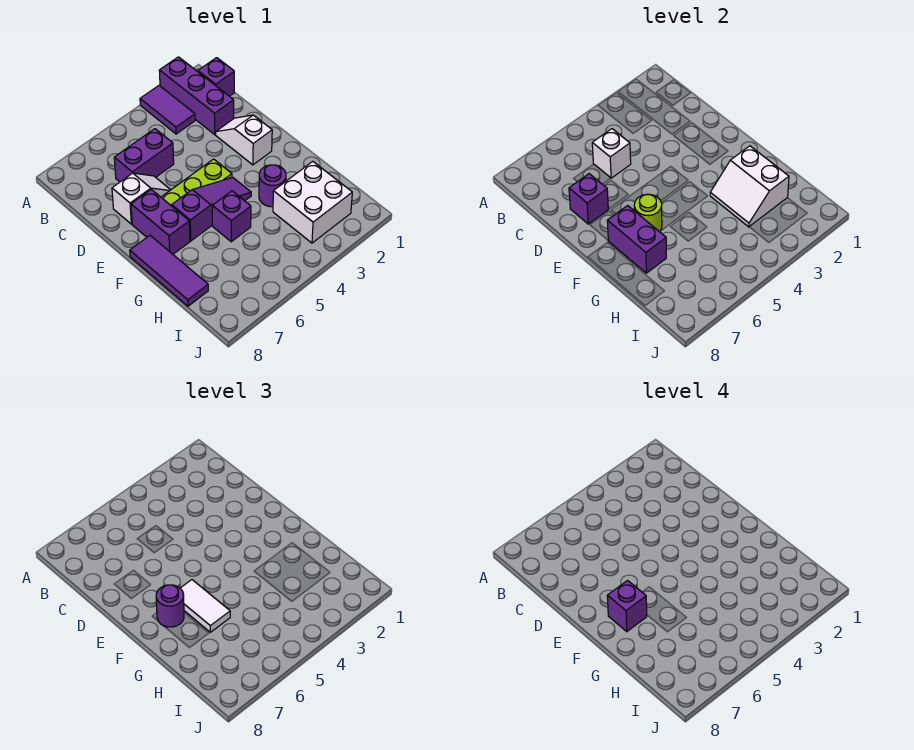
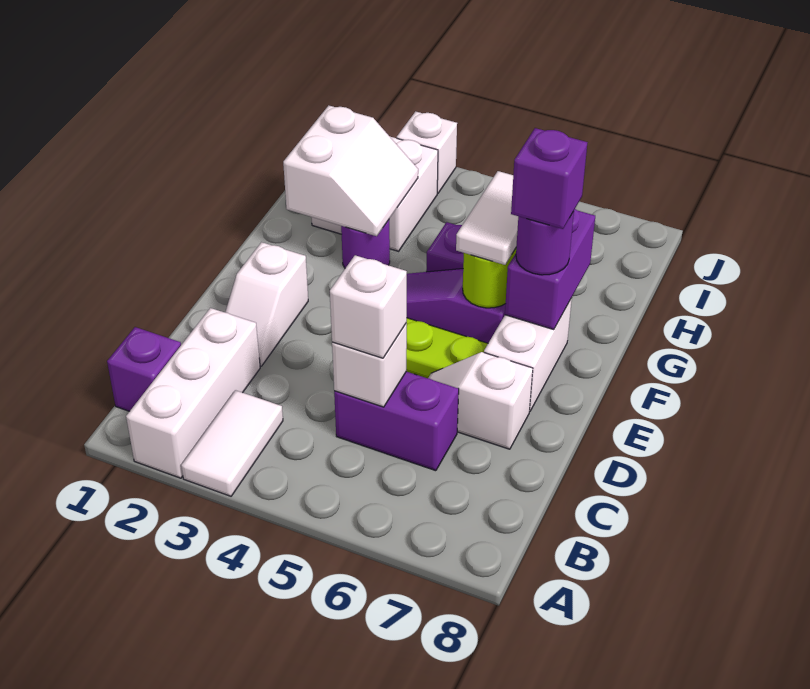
purple 1x3 brick [159,57,234,135] -> white 1x3 brick [126,308,260,478]
purple 1x2 tile [140,86,195,134] -> white 1x2 tile [181,390,283,496]
none -> white 1x1 brick [330,255,407,358]
purple 1x1 brick [569,174,608,224] -> none
purple 1x2 brick [131,189,190,254] -> white 1x2 brick [484,298,572,412]
purple 1x3 tile [130,236,208,306] -> none
none -> white 1x1 brick [397,111,457,193]

